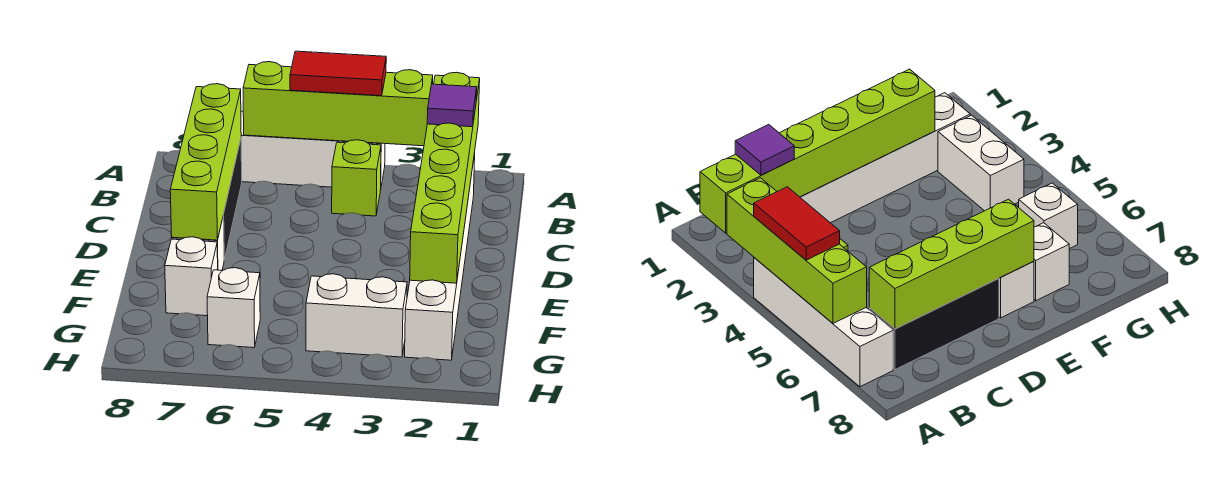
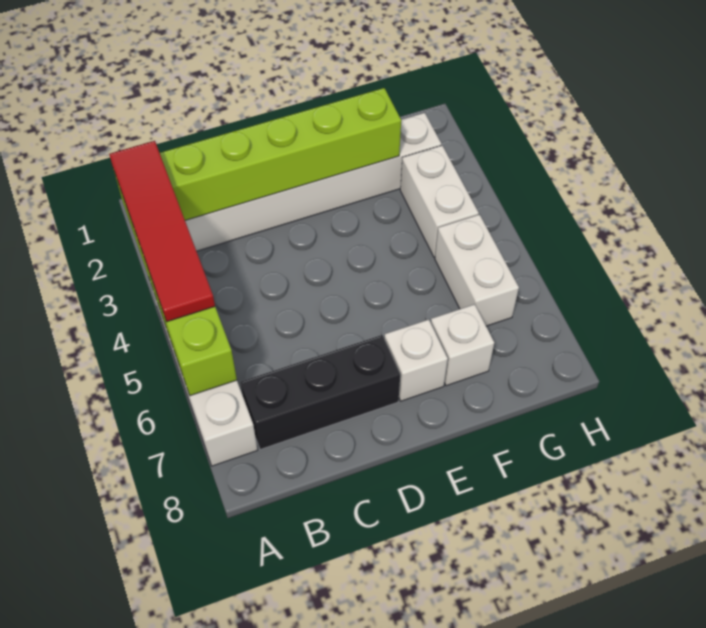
red 1x2 tile [290,51,386,96] -> red 1x4 tile [109,141,215,322]
purple 1x1 tile [427,84,477,127] -> none
lime 1x1 brick [332,140,381,216] -> none
lime 1x4 brick [170,84,241,240] -> none
white 1x1 brick [207,268,260,348] -> white 1x2 brick [435,215,519,326]

